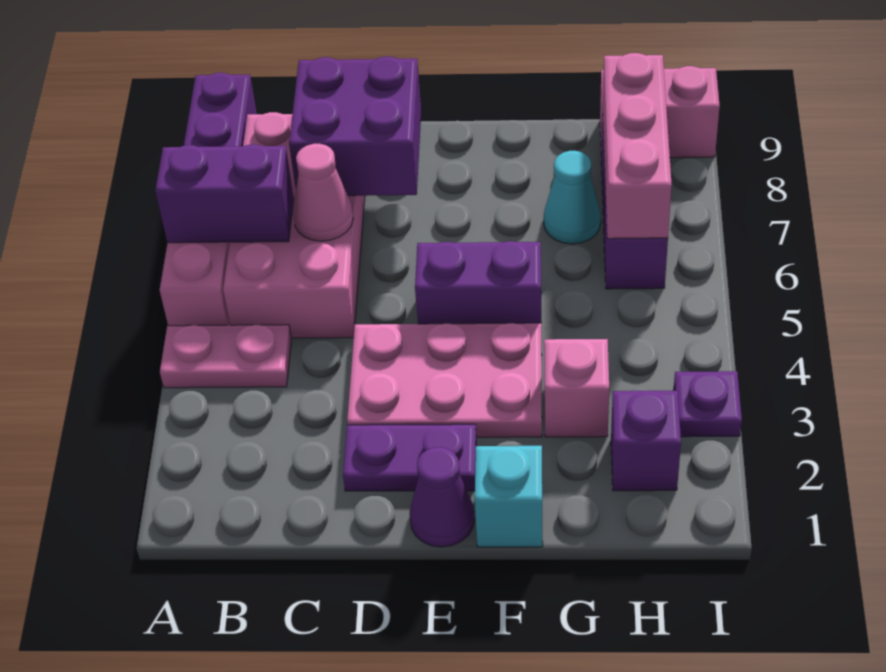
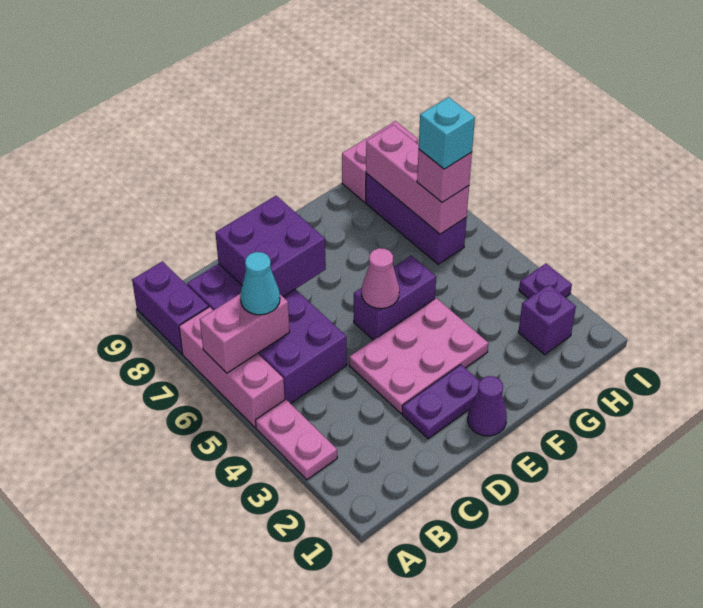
pink 1x2 plate [160,325,292,388] -> pink 1x2 plate turned to [255,399,337,480]
purple 1x2 brick [155,144,294,243] -> pink 1x2 brick [200,294,290,373]
pink 2x4 brick [223,112,365,338] -> purple 2x4 brick [187,264,347,404]
pink 1x1 cone [293,144,353,241] -> pink 1x1 cone moved to [362,248,399,309]
cyan 1x1 brick [475,446,543,547] -> cyan 1x1 brick moved to [419,97,475,169]
pink 1x1 brick [544,339,609,437] -> pink 1x1 brick moved to [417,150,472,202]
cyan 1x1 cone [544,151,601,244] -> cyan 1x1 cone moved to [240,252,280,315]

